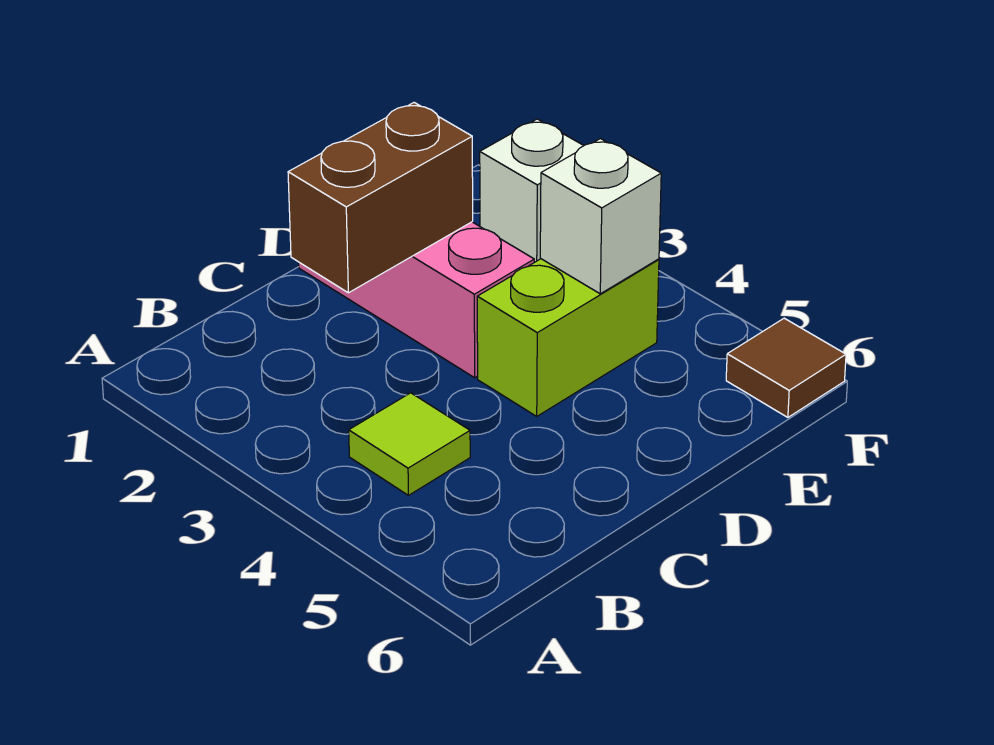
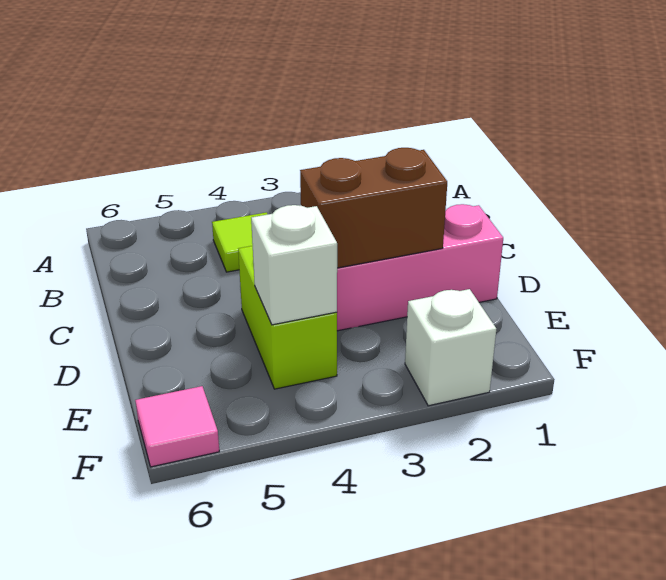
brown 1x2 brick [288,103,473,293] -> brown 1x2 brick turned to [300,148,447,268]
brown 1x1 tile [726,318,846,417] -> pink 1x1 tile [135,386,219,467]

